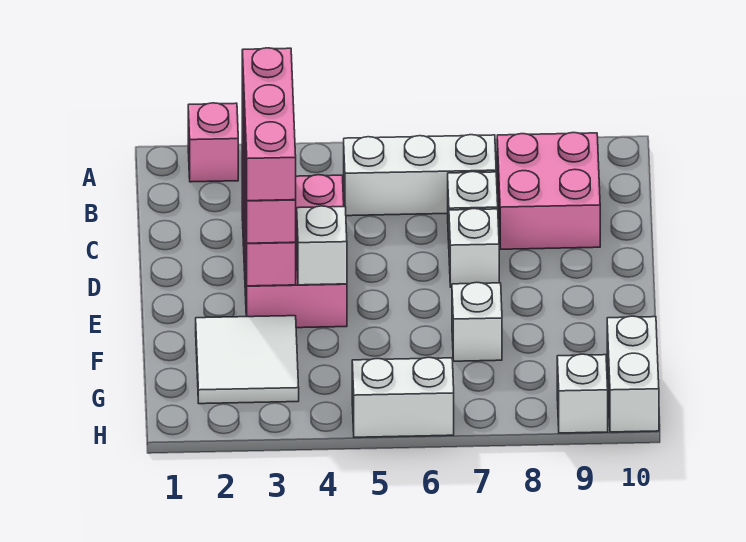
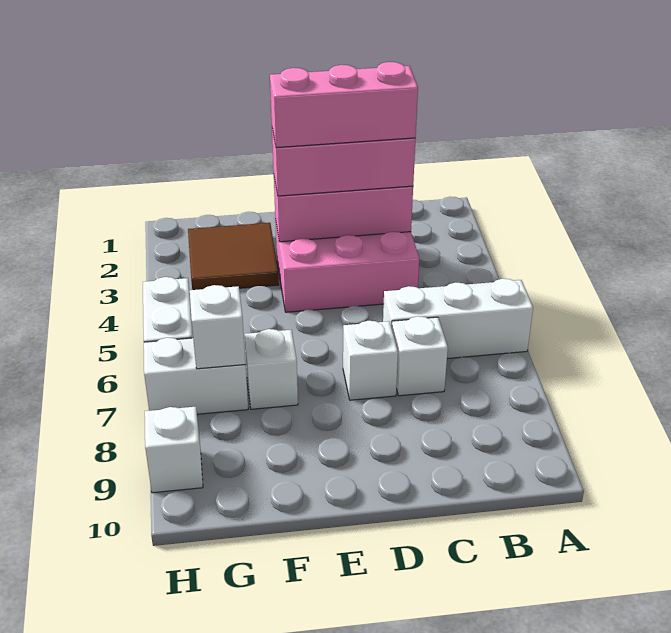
pink 1x1 brick [188,103,238,182] -> none
white 1x3 brick [344,135,496,216] -> white 1x3 brick turned to [383,279,533,359]
pink 2x2 brick [497,132,600,249] -> none
white 1x1 brick [297,206,347,285] -> white 1x1 brick moved to [190,285,245,369]
white 2x2 tile [196,316,299,404] -> brown 2x2 tile [188,223,279,290]
white 1x2 brick [607,316,659,432] -> white 1x2 brick moved to [144,338,248,414]

